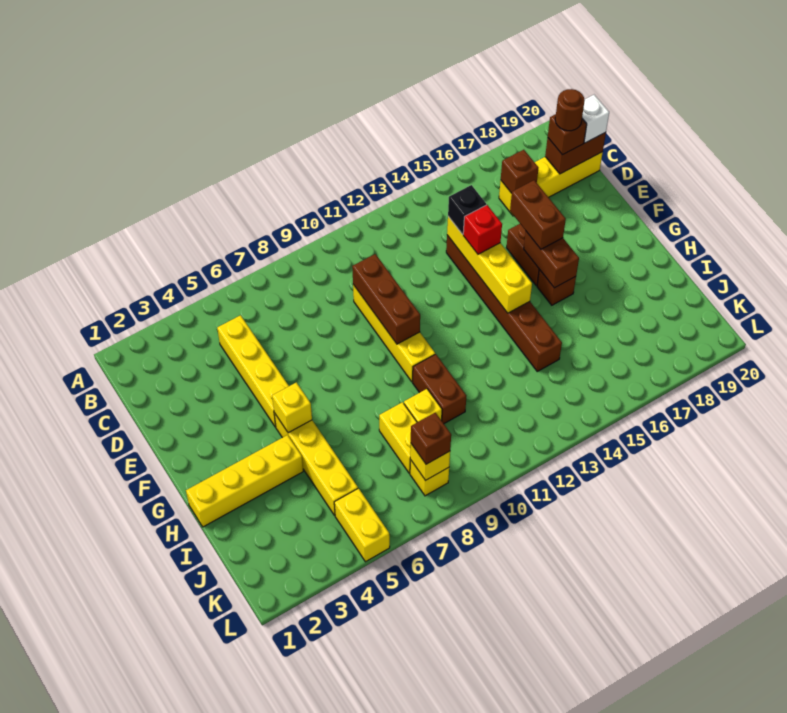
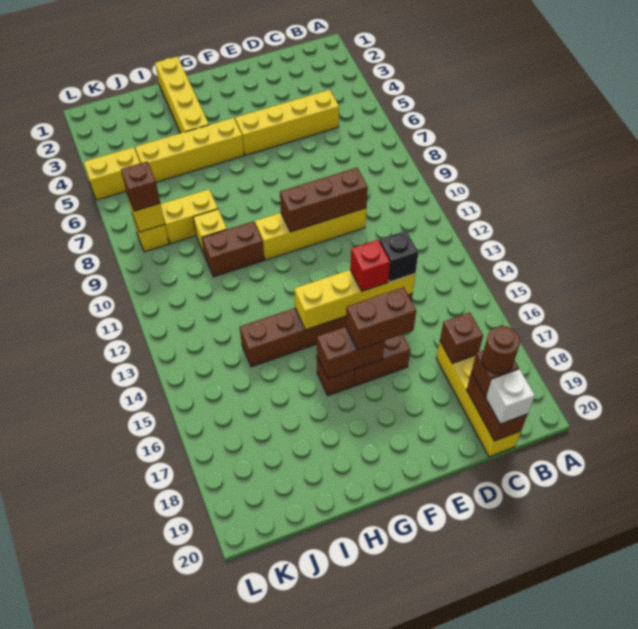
yellow 1x1 brick [272,383,312,433] -> none

